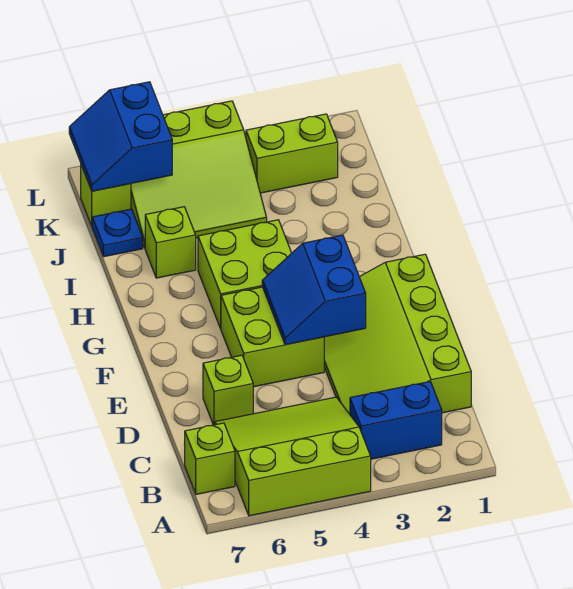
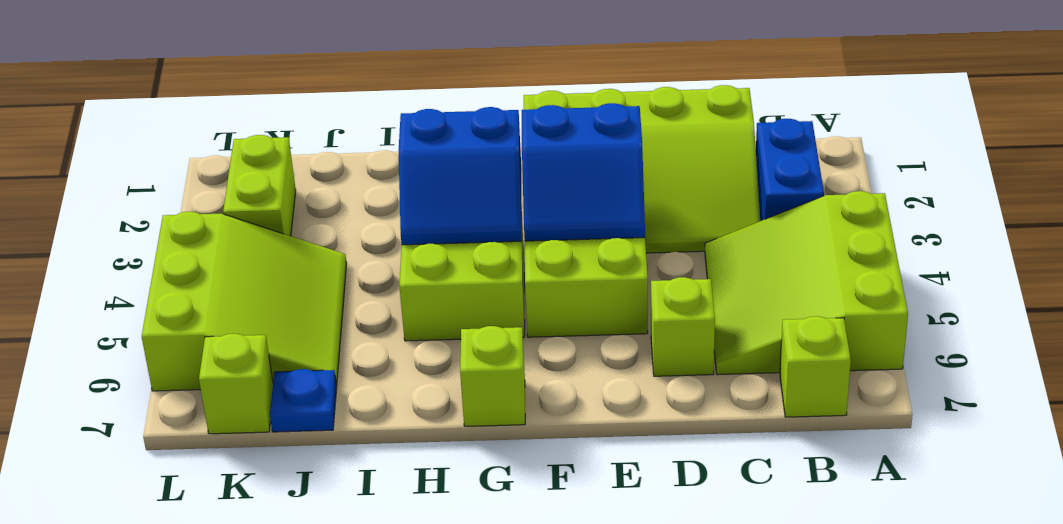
lime 1x1 brick [145,207,196,278] -> lime 1x1 brick moved to [460,326,525,426]
blue 2x2 slope [69,82,172,191] -> blue 2x2 slope moved to [399,107,522,245]

